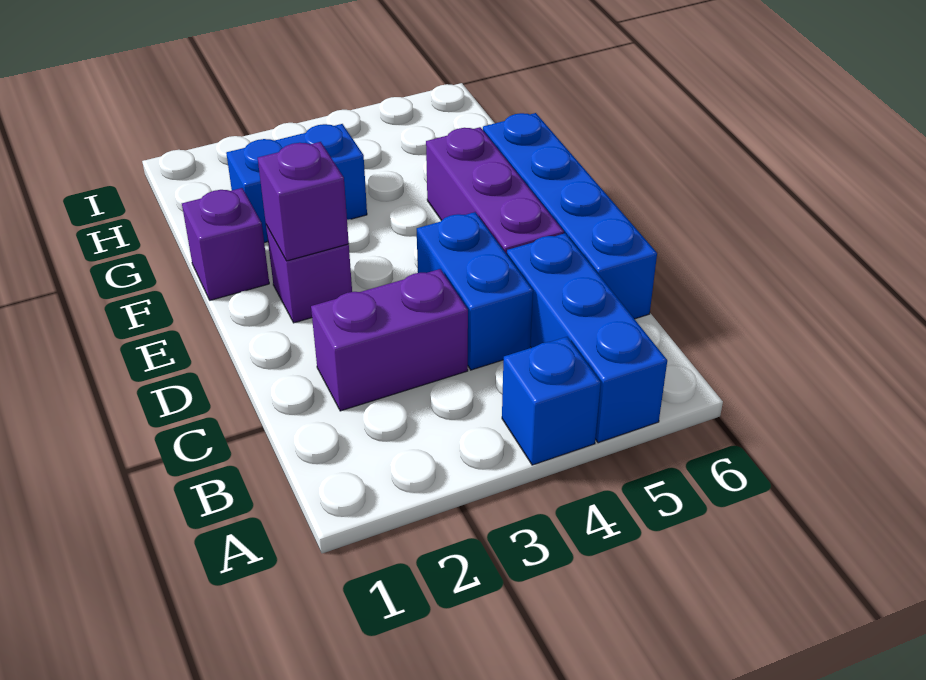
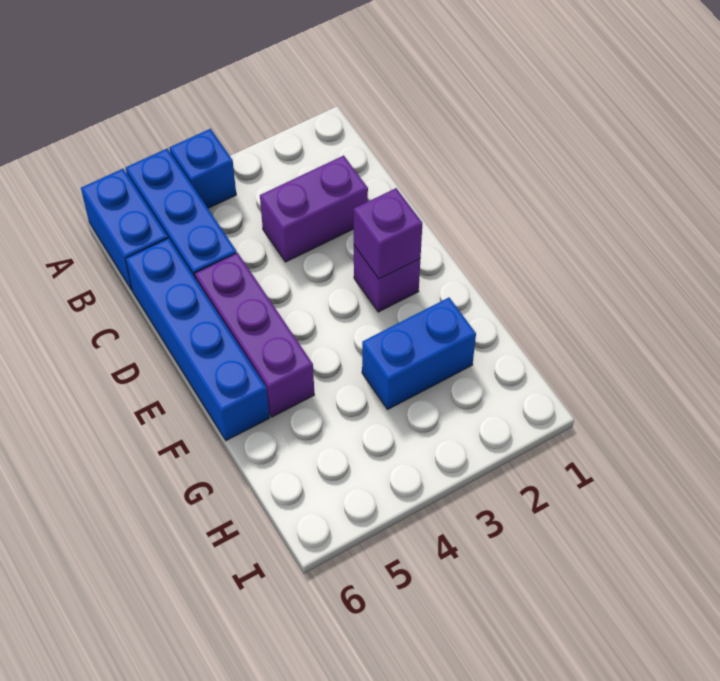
blue 1x2 brick [417,212,533,370] -> blue 1x2 brick moved to [81,169,168,290]
purple 1x1 brick [182,188,269,300] -> none

